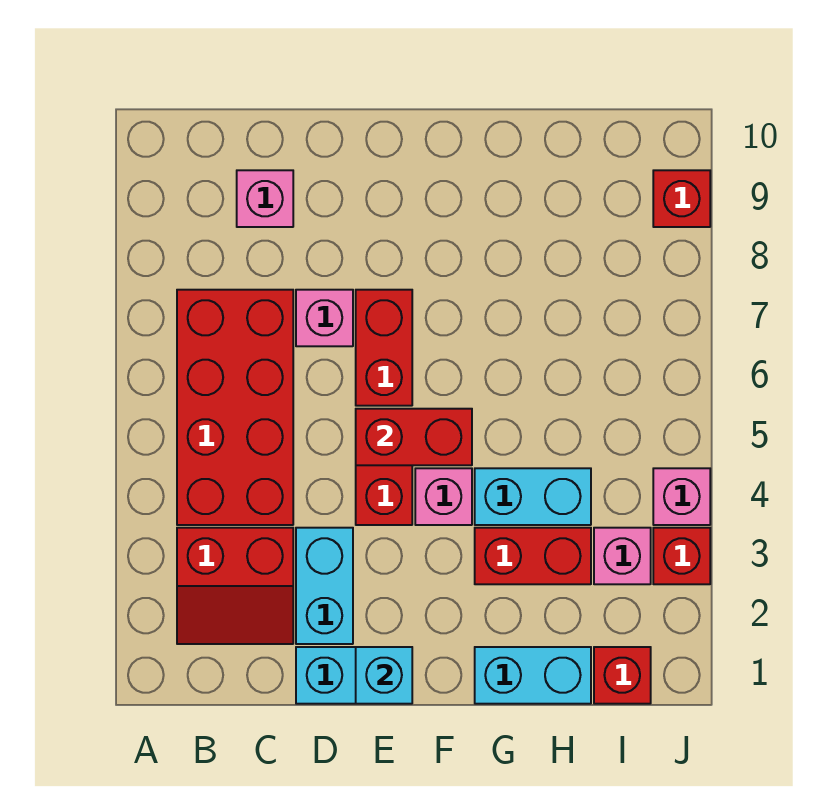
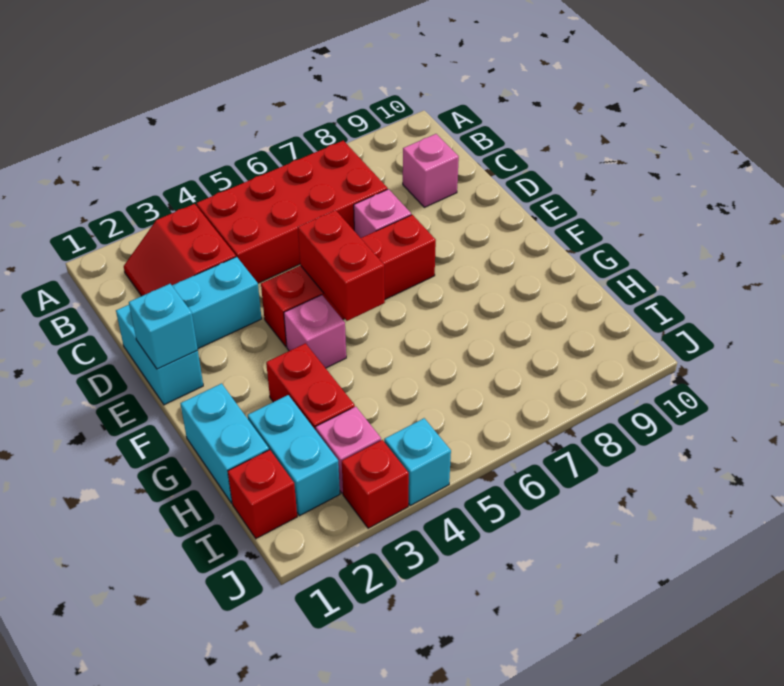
cyan 1x2 brick [475,468,591,525] -> cyan 1x2 brick moved to [248,395,340,516]
pink 1x1 brick [653,468,710,525] -> cyan 1x1 brick [384,418,451,506]
red 1x1 brick [653,170,710,227] -> none

